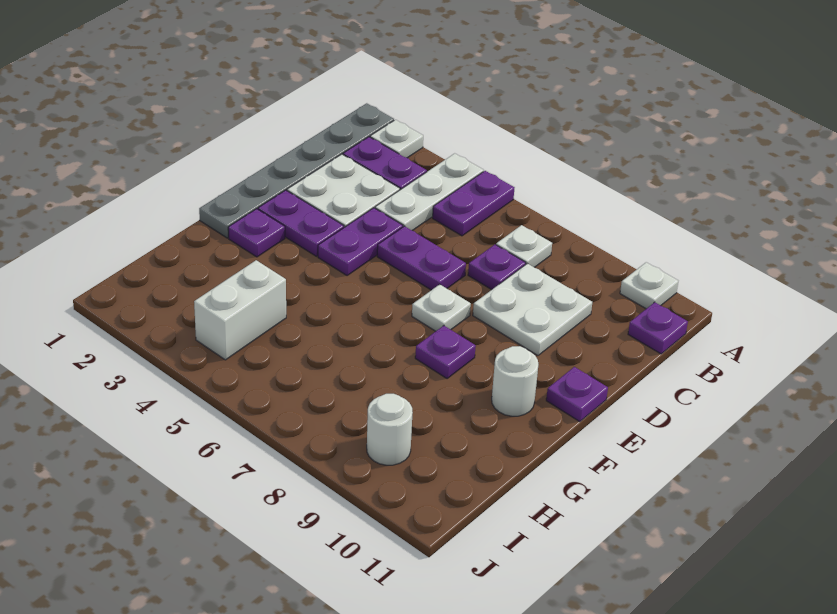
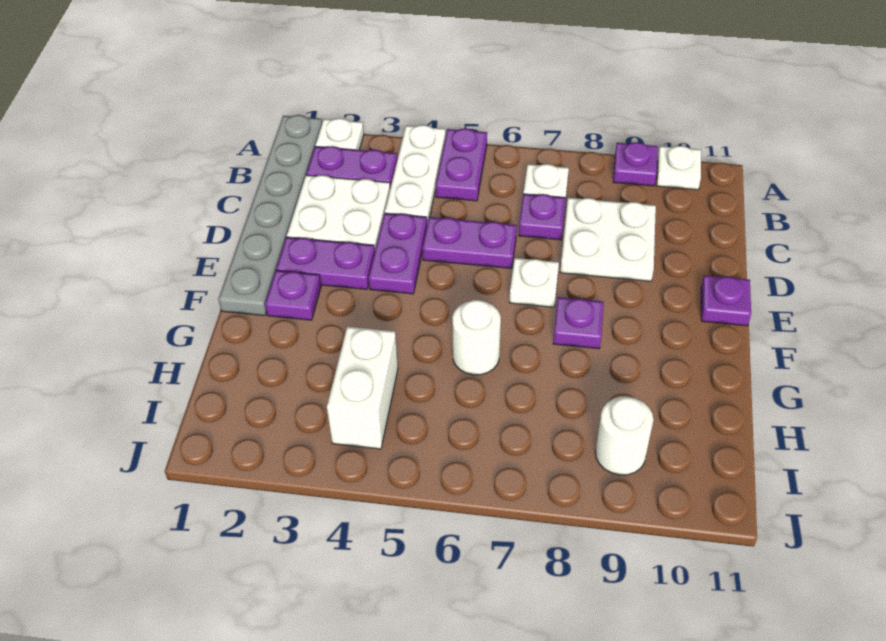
purple 1x1 plate [628,302,688,354] -> purple 1x1 plate moved to [613,142,658,186]
white 1x1 round brick [492,346,538,416] -> white 1x1 round brick moved to [452,300,501,375]

